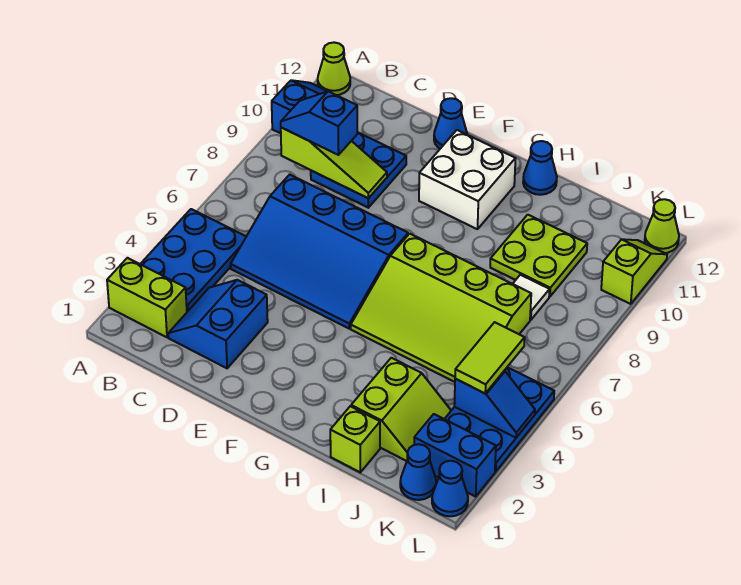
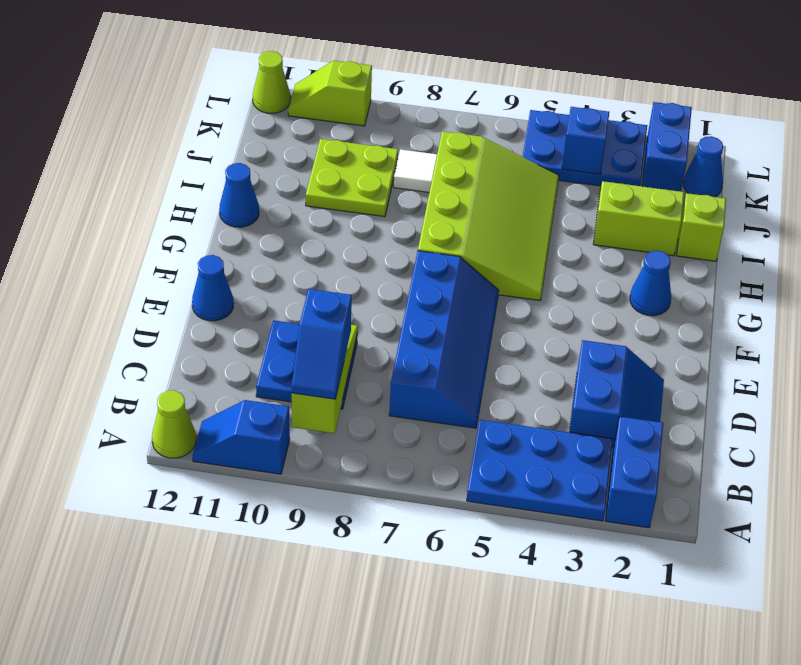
lime 1x2 brick [107,258,187,337] -> blue 1x2 brick [605,416,663,528]
blue 2x2 slope [168,280,268,368] -> blue 2x2 slope turned to [570,340,664,448]
blue 3x4 slope [231,175,408,328] -> blue 2x4 slope [389,251,499,428]
white 2x2 brick [419,130,516,229] -> none
lime 1x2 tile [455,322,525,393] -> none
blue 1x1 cone [432,461,468,516] -> blue 1x1 cone moved to [630,251,671,316]

